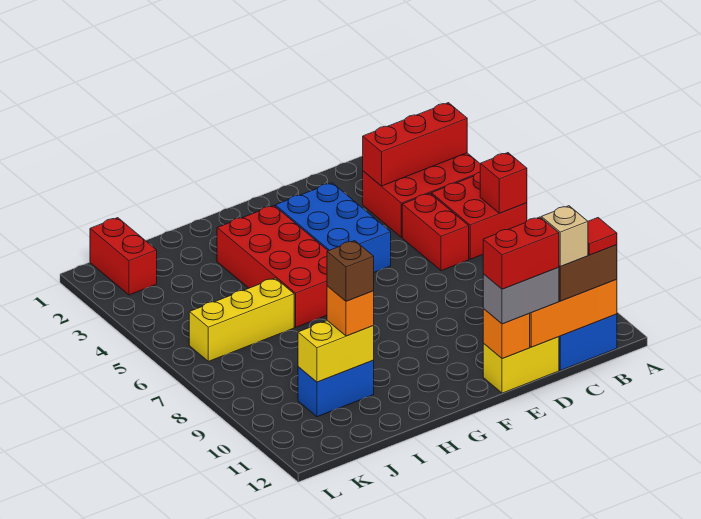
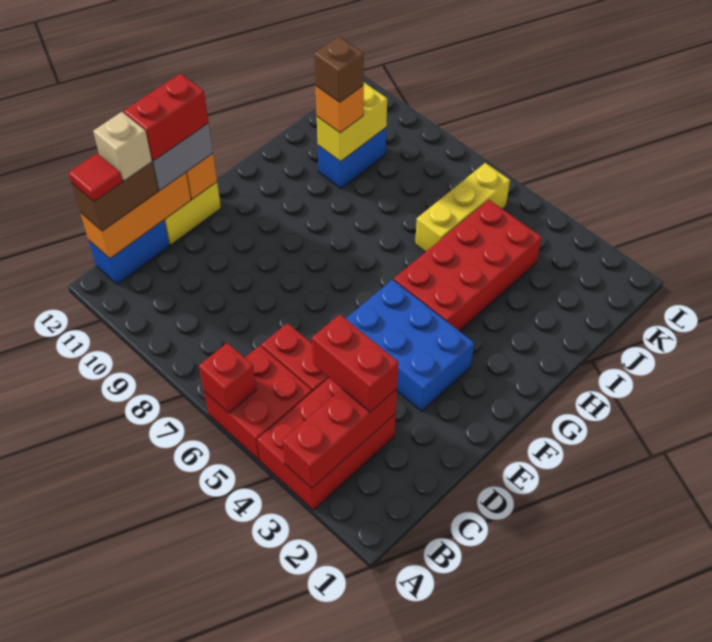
red 2x4 brick [217,206,328,327] -> red 2x4 brick turned to [394,200,542,331]
red 1x2 brick [90,218,157,295] -> red 1x2 brick moved to [312,315,399,412]

